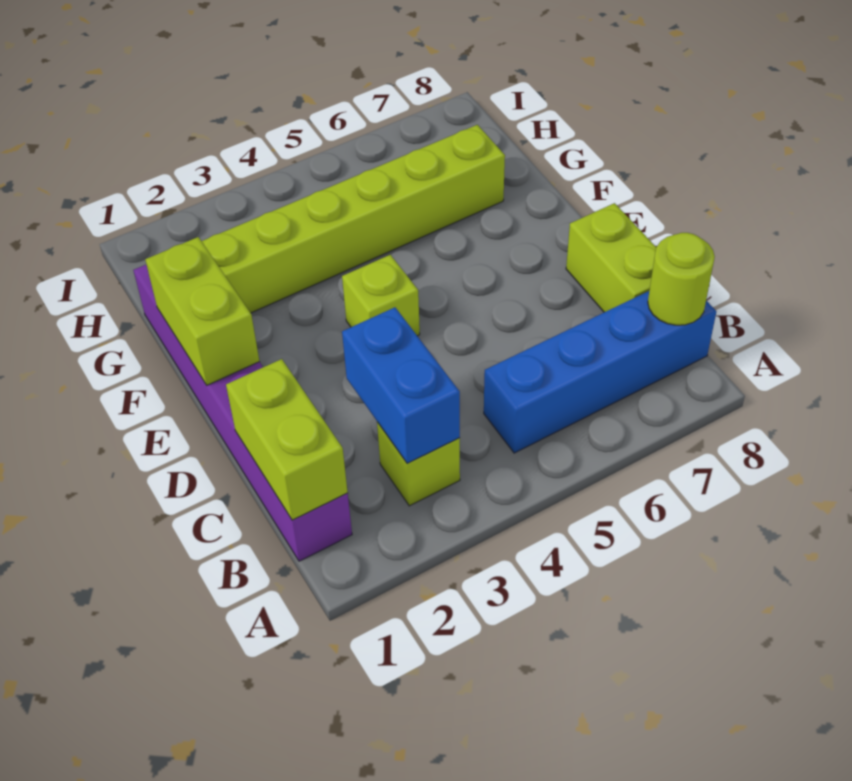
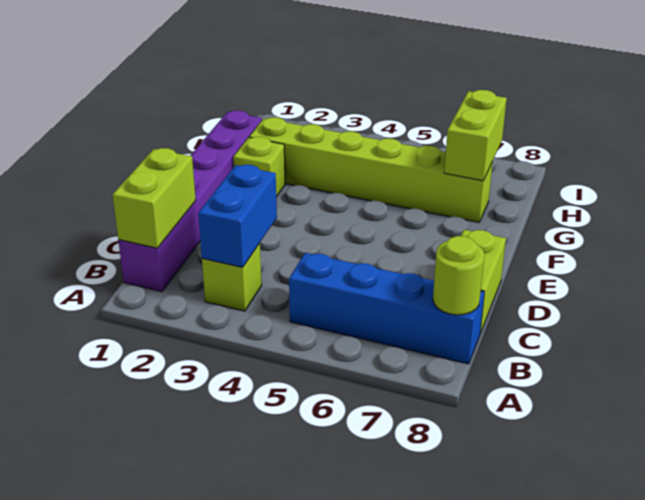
lime 1x2 brick [145,237,259,385] -> lime 1x2 brick moved to [444,90,507,181]
lime 1x1 brick [342,255,420,336] -> lime 1x1 brick moved to [233,137,285,197]

